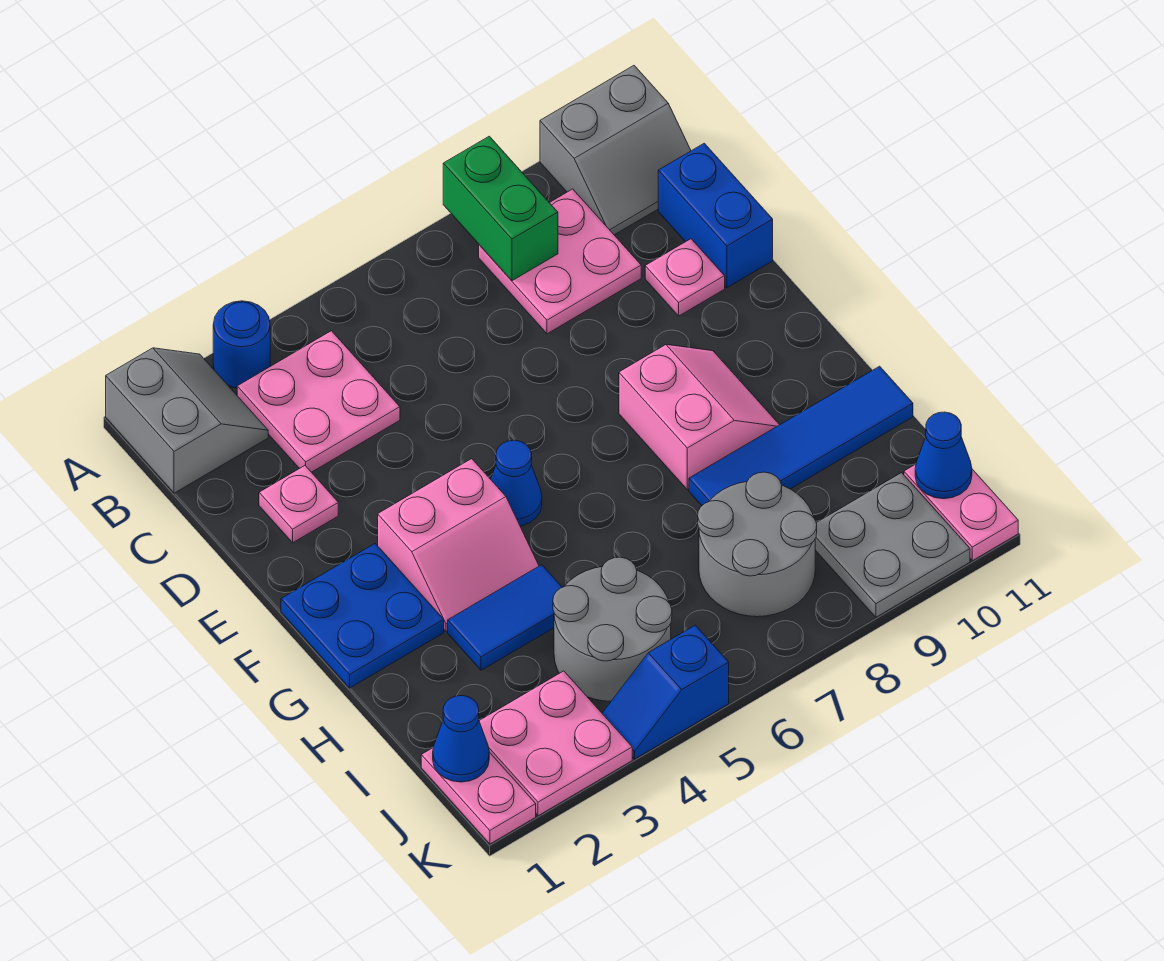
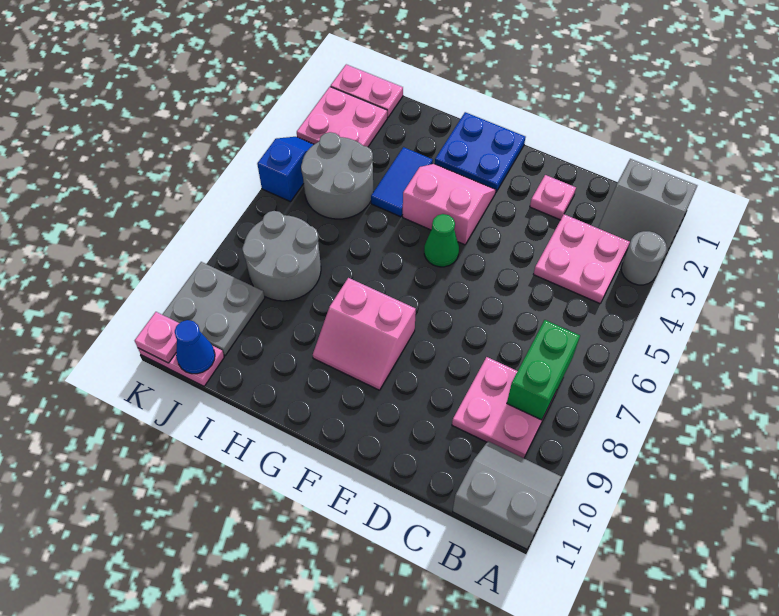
blue 1x1 round brick [213,301,270,388] -> grey 1x1 round brick [621,231,667,285]
green 1x2 brick [443,136,558,281] -> green 1x2 brick turned to [507,320,580,420]
grey 2x2 slope [540,66,691,235] -> grey 2x2 slope turned to [453,441,561,549]
blue 1x2 brick [658,143,773,288] -> none
pink 1x1 plate [645,239,725,316] -> pink 1x1 plate moved to [135,312,179,363]
pink 2x2 slope [378,459,539,631] -> pink 2x2 slope turned to [403,164,496,245]
blue 1x1 cone [491,440,542,526] -> green 1x1 cone [424,214,459,267]
blue 1x4 tile [689,366,913,506] -> none
blue 1x1 cone [433,696,489,782] -> none

